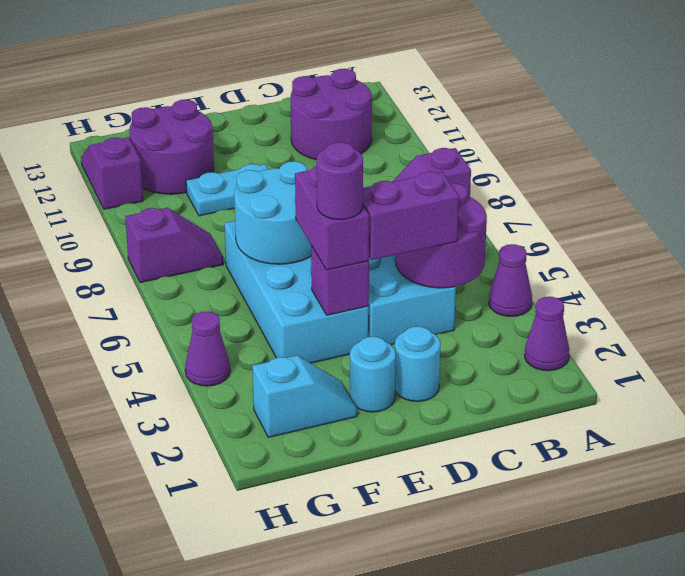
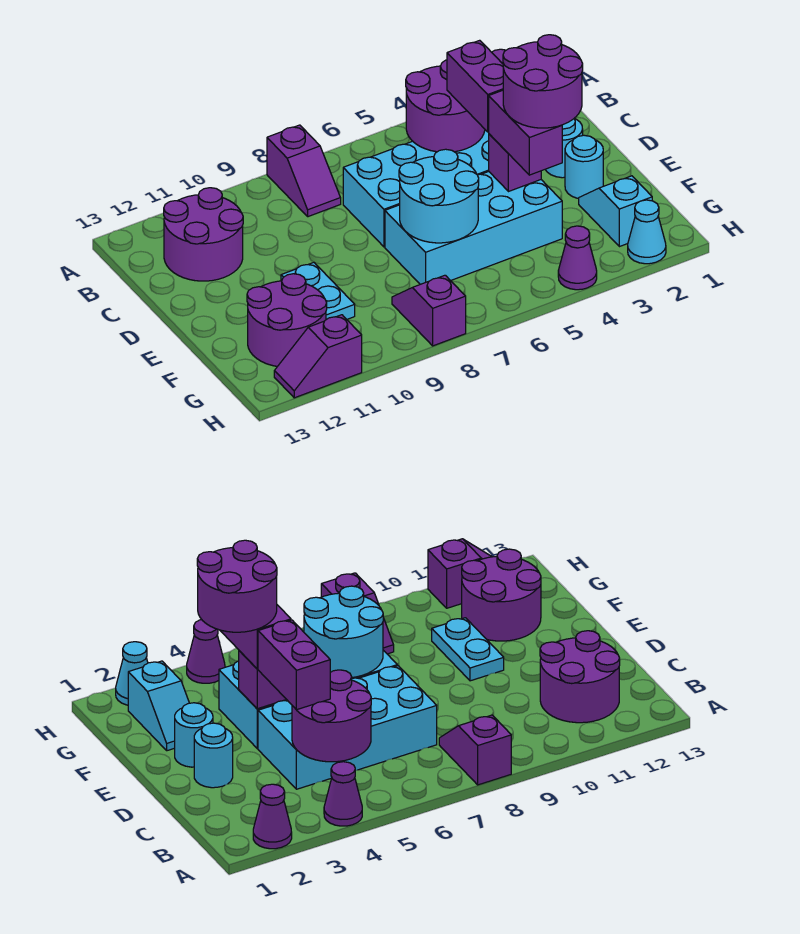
purple 1x2 brick [295,166,369,270] -> purple 1x2 brick turned to [489,90,562,175]
purple 1x1 round brick [317,142,363,220] -> purple 2x2 round brick [503,35,583,128]
none -> cyan 1x1 cone [628,200,666,264]

